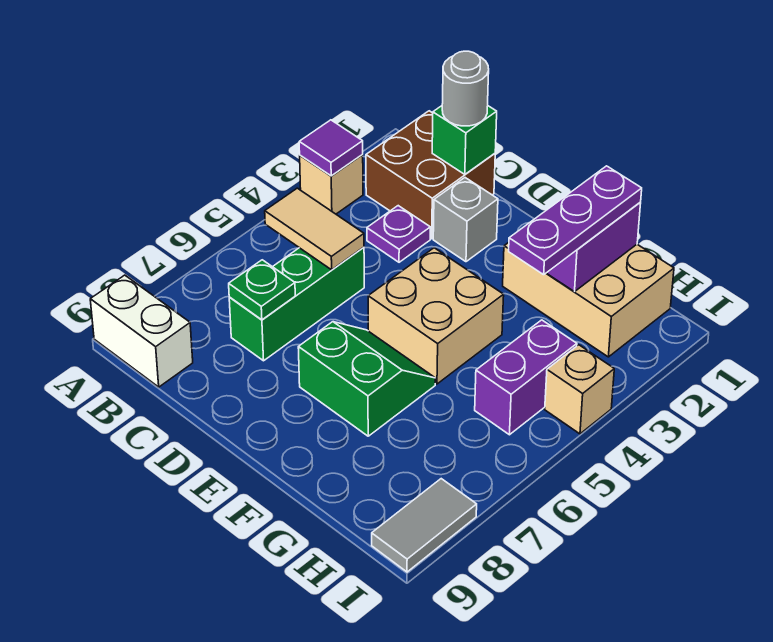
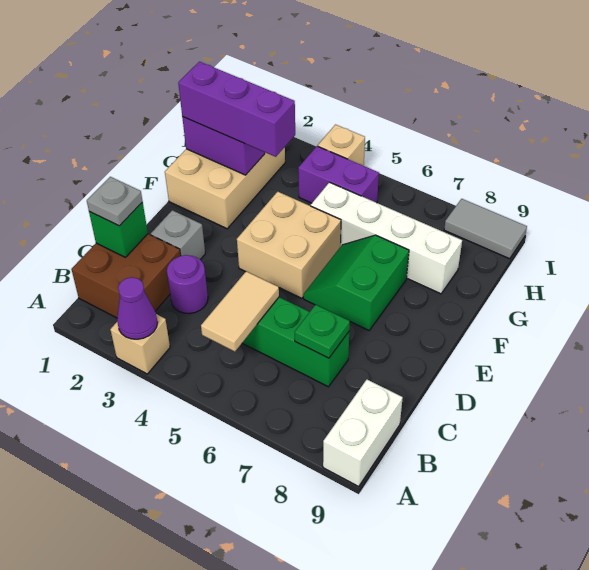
purple 1x1 tile [299,120,363,176] -> purple 1x1 cone [117,277,158,339]
grey 1x1 round brick [442,51,489,126] -> grey 1x1 plate [87,177,143,226]
purple 1x1 plate [367,206,430,262] -> purple 1x1 round brick [167,255,208,314]
purple 1x3 plate [509,166,642,275] -> purple 1x3 brick [178,62,295,157]
none -> white 1x4 brick [311,182,462,294]

